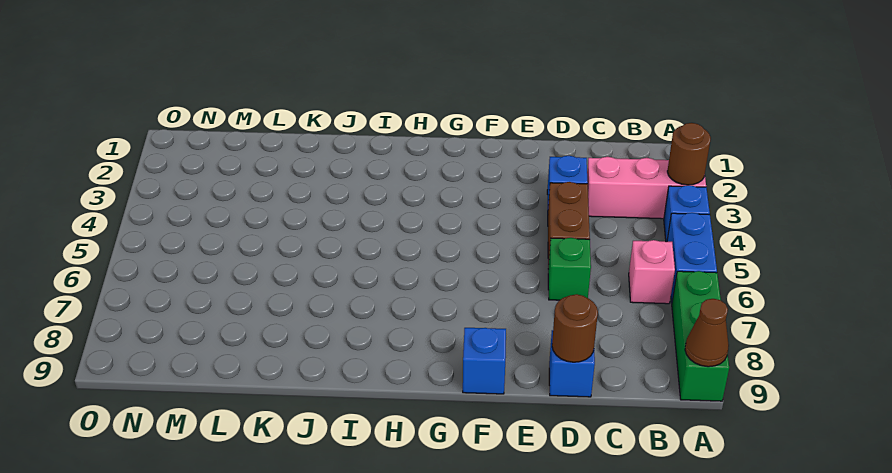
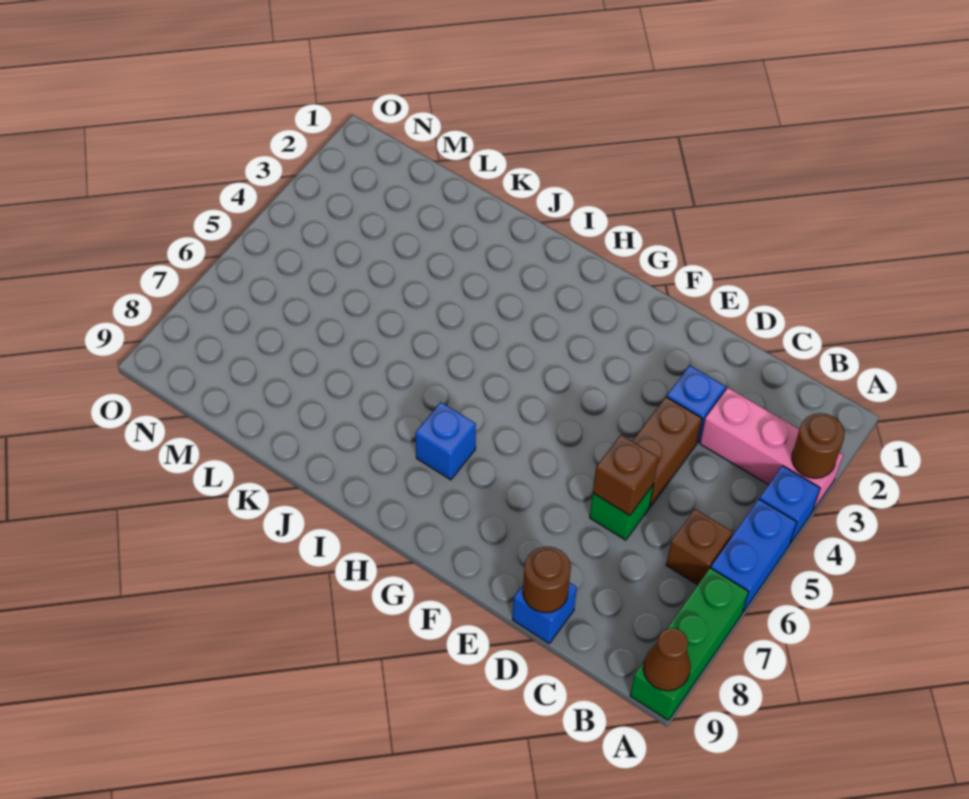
pink 1x1 brick [629,240,675,304] -> brown 1x1 brick [666,509,732,585]
none -> brown 1x1 brick [593,435,658,516]
blue 1x1 brick [463,328,506,394] -> blue 1x1 brick moved to [415,402,476,480]

